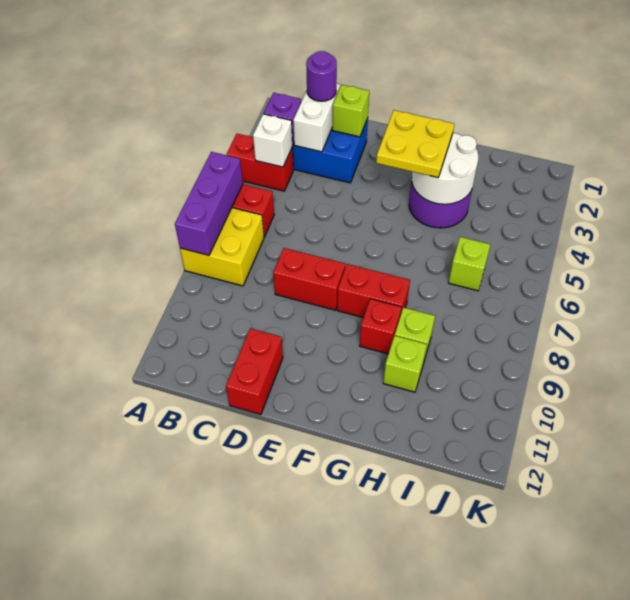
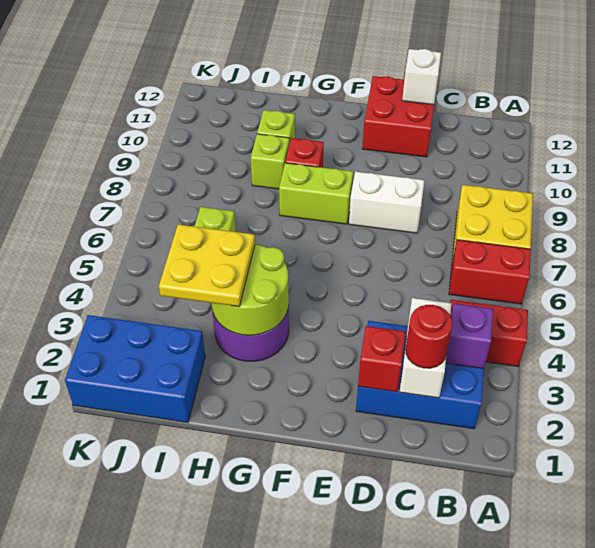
purple 1x3 brick [175,152,243,255] -> none
white 1x1 brick [253,114,293,167] -> white 1x1 brick moved to [402,49,441,105]
purple 1x1 round brick [306,51,337,101] -> red 1x1 round brick [406,305,453,368]
lime 1x1 brick [332,85,369,137] -> red 1x1 brick [358,326,406,392]
red 1x2 brick [273,248,345,310] -> white 1x2 brick [349,172,425,233]
red 1x2 brick [226,328,283,415] -> red 2x2 brick [363,76,434,157]
yellow 2x2 plate [376,110,454,178] -> yellow 2x2 plate moved to [159,224,255,307]
red 1x2 brick [337,264,410,318] -> lime 1x2 brick [279,163,353,224]
white 2x2 round brick [412,133,478,204] -> lime 2x2 round brick [211,245,289,335]
none -> blue 2x3 brick [65,315,205,422]

